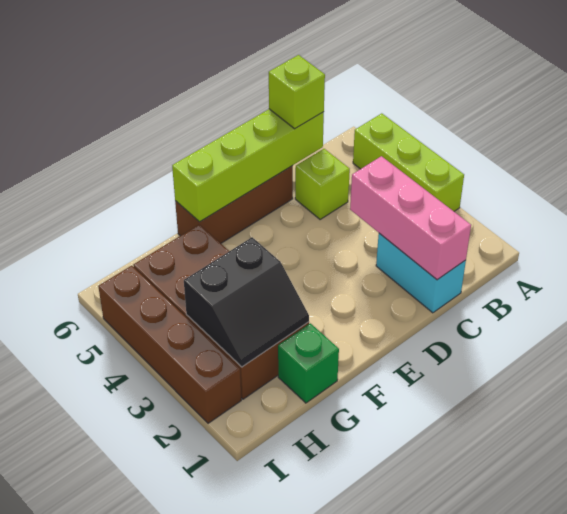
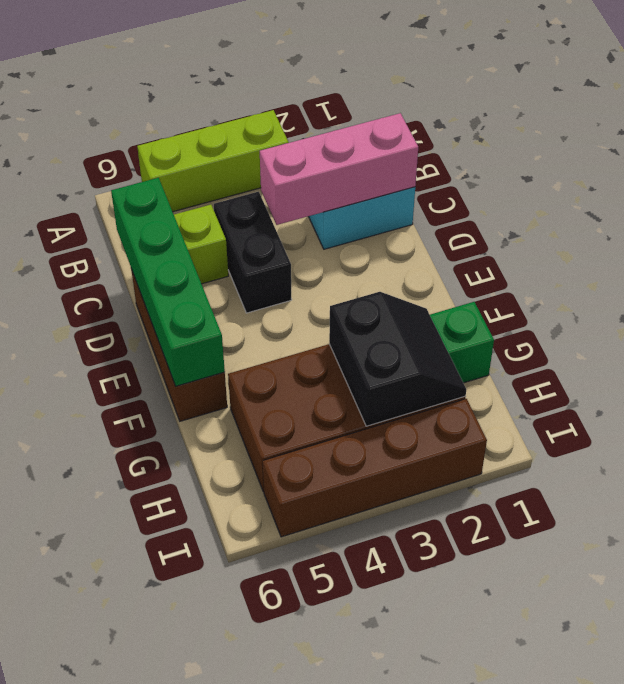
none -> black 1x2 brick [214,192,292,313]
lime 1x4 brick [172,109,324,222] -> green 1x4 brick [111,178,225,386]
lime 1x1 brick [269,55,325,129] -> none

